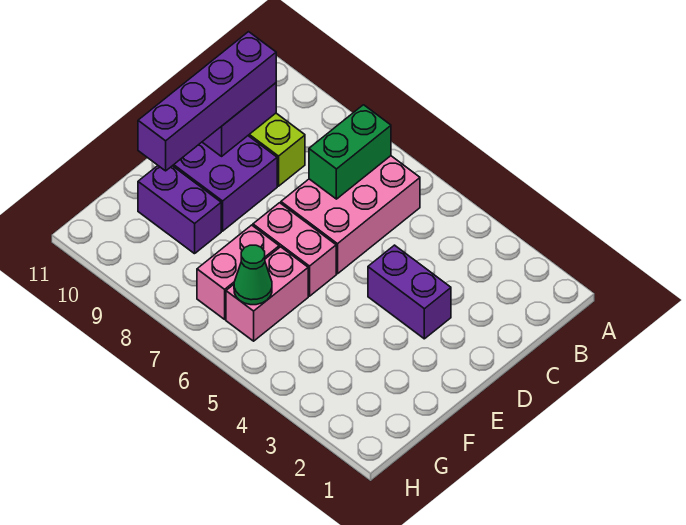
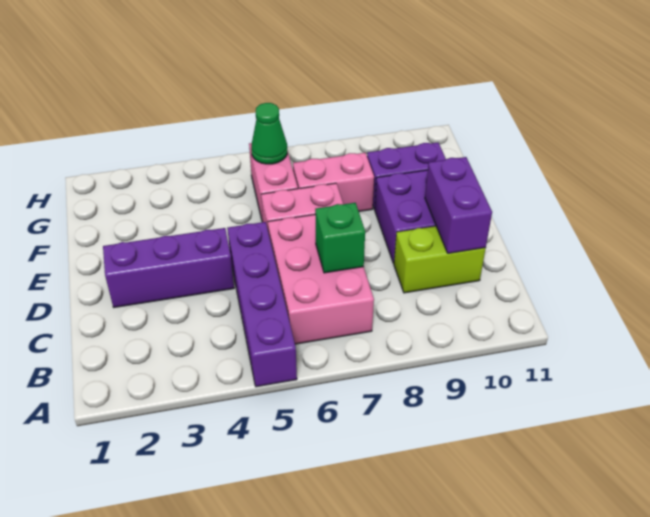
green 1x2 brick [309,105,391,199] -> green 1x1 brick [315,203,365,273]
purple 1x4 brick [138,32,276,171] -> purple 1x4 brick moved to [227,222,297,387]
purple 1x2 brick [368,245,451,339] -> purple 1x3 brick [103,228,234,307]
pink 1x2 brick [197,225,279,319] -> pink 1x2 brick turned to [293,153,374,211]

